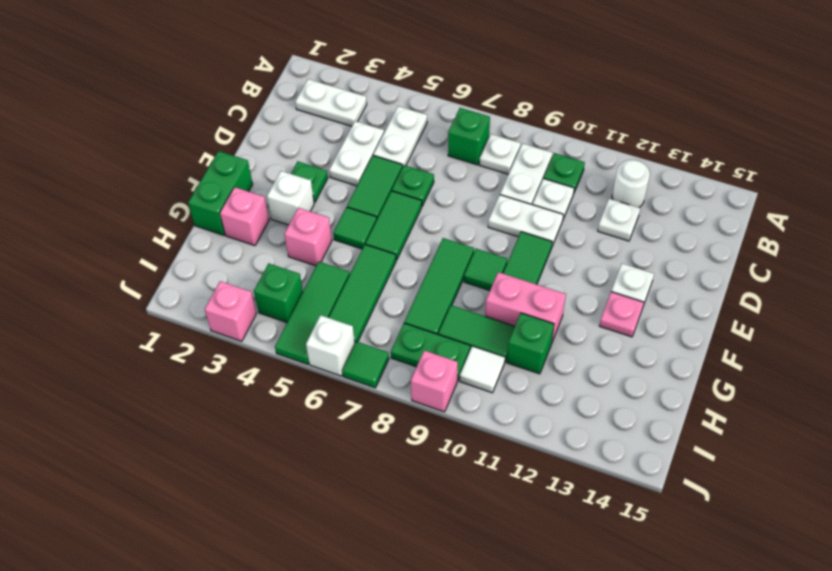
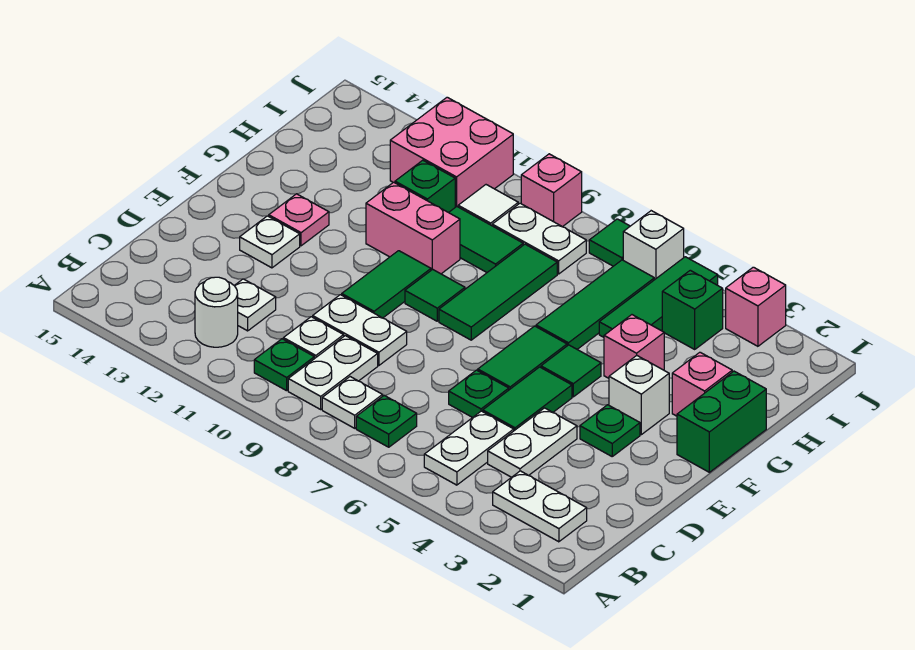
green 1x1 brick [448,108,490,165] -> green 1x1 plate [356,395,417,447]
green 1x2 plate [391,323,470,381] -> white 1x2 plate [492,203,586,274]
none -> pink 2x2 brick [390,97,513,207]

